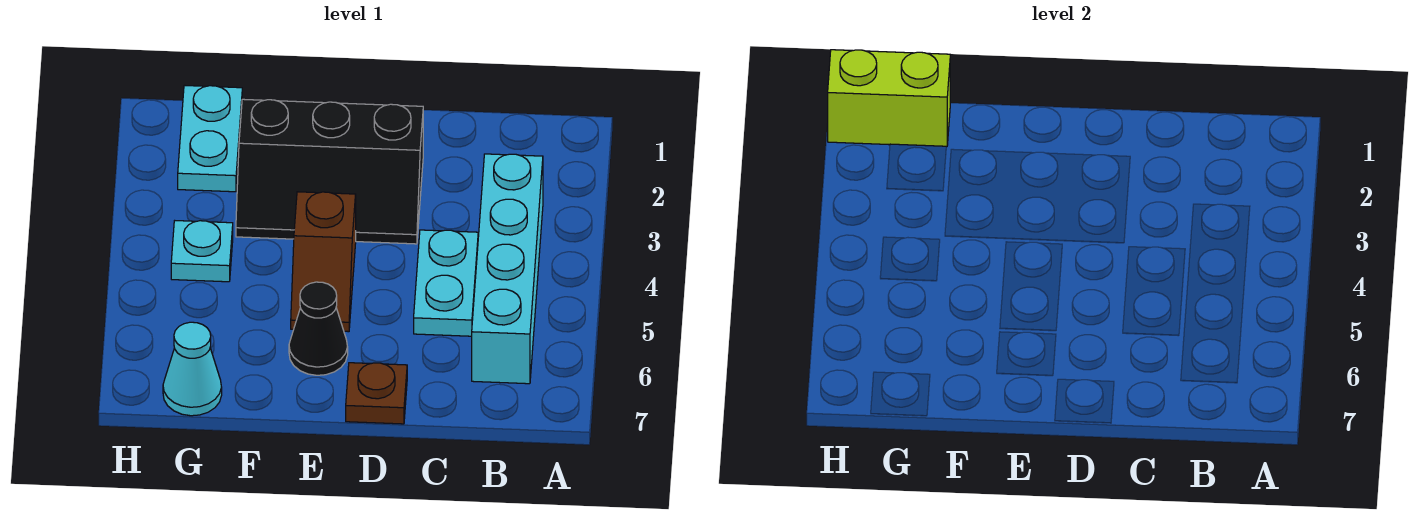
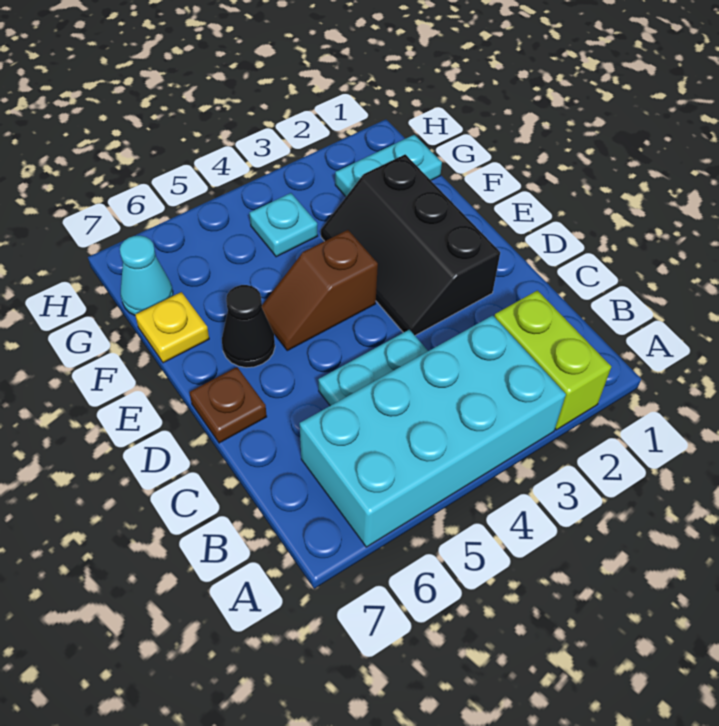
cyan 1x4 brick [472,154,543,384] -> cyan 2x4 brick [300,315,566,547]
none -> yellow 1x1 plate [135,292,209,363]
lime 1x2 brick [828,50,950,147] -> lime 1x2 brick moved to [494,290,611,430]

